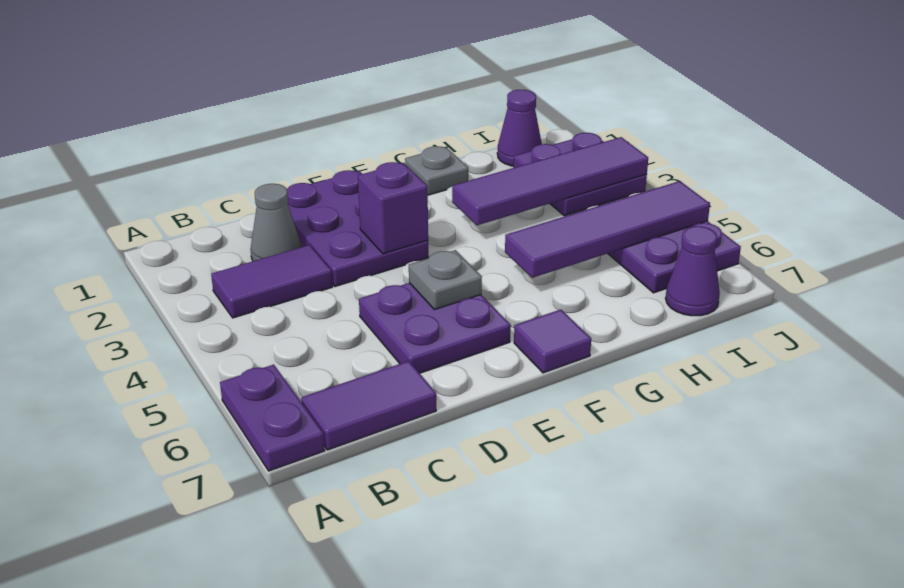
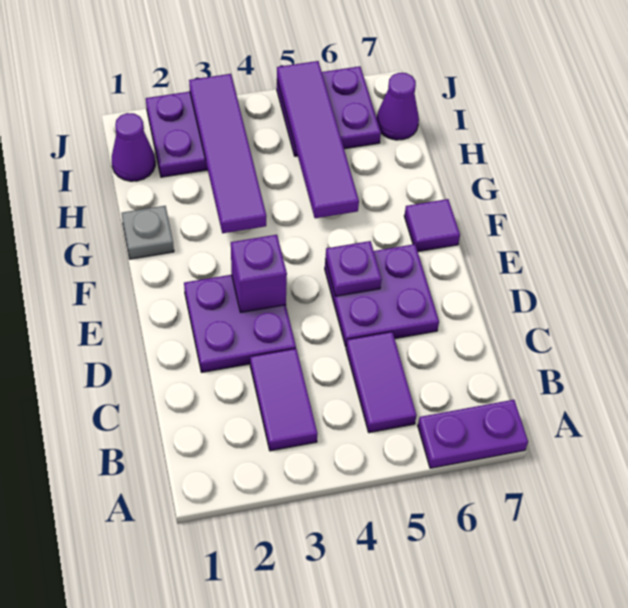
purple 1x2 tile [301,361,436,450] -> purple 1x2 tile moved to [346,332,416,433]
grey 1x1 cone [250,184,301,261] -> none
purple 2x3 plate [287,170,428,287] -> purple 2x2 plate [184,275,296,372]
grey 1x1 plate [409,250,482,310] -> purple 1x1 plate [325,241,382,296]

